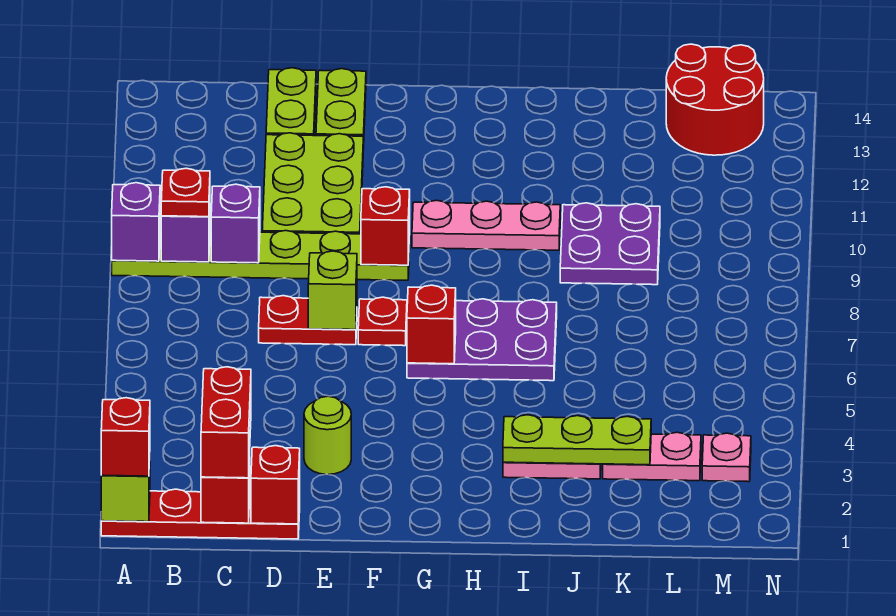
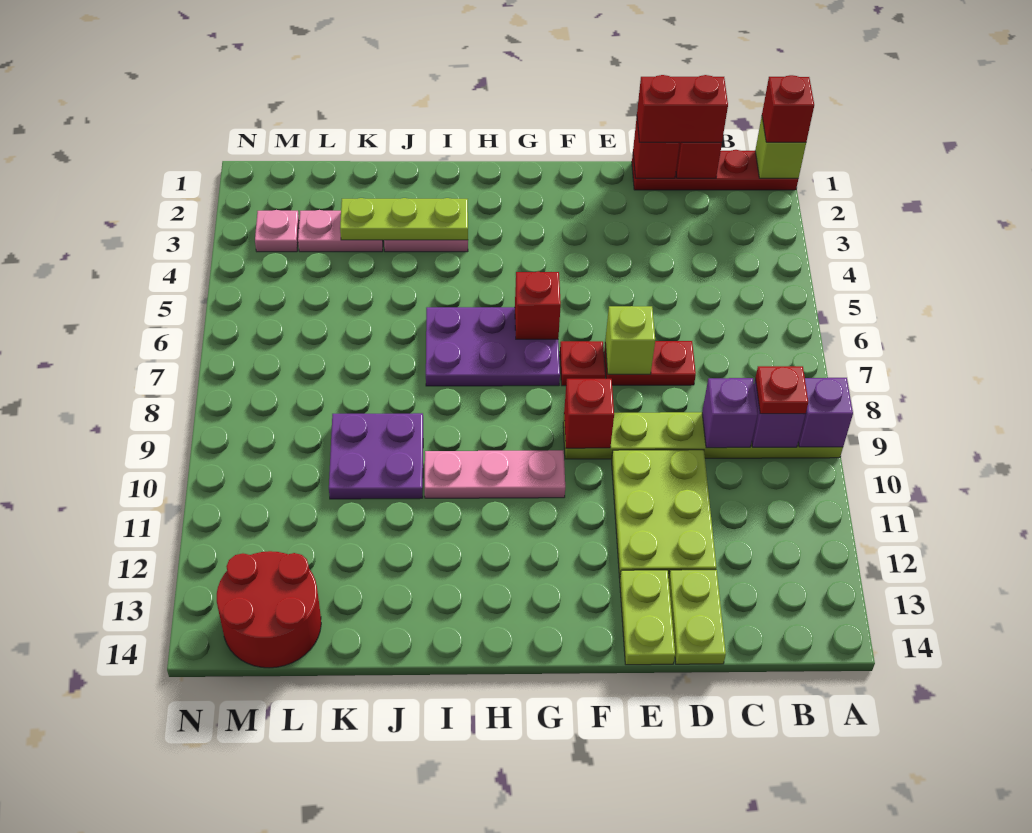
red 1x2 brick [201,367,251,478] -> red 1x2 brick turned to [637,75,728,143]
lime 1x1 round brick [304,396,351,474] -> none

